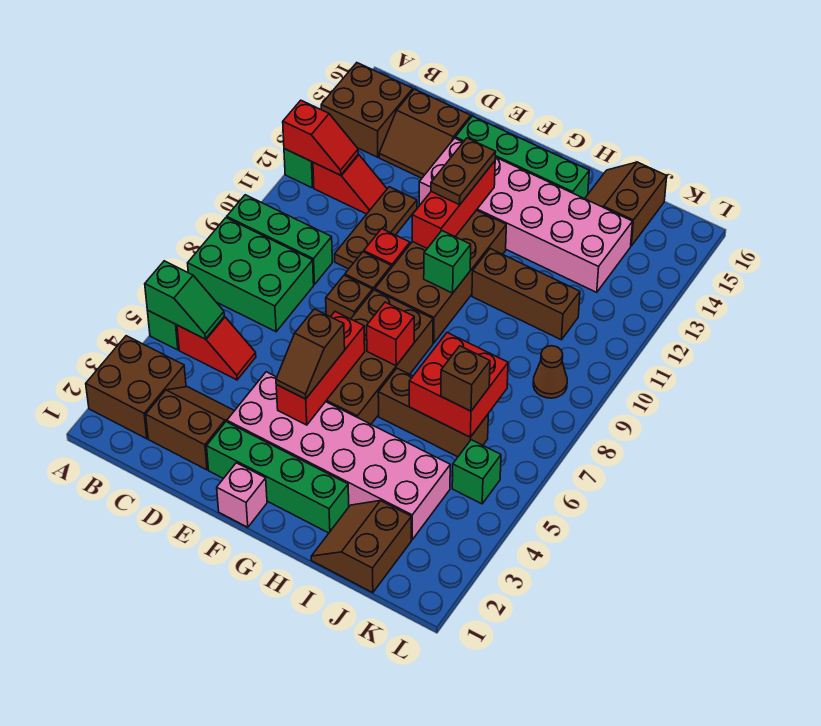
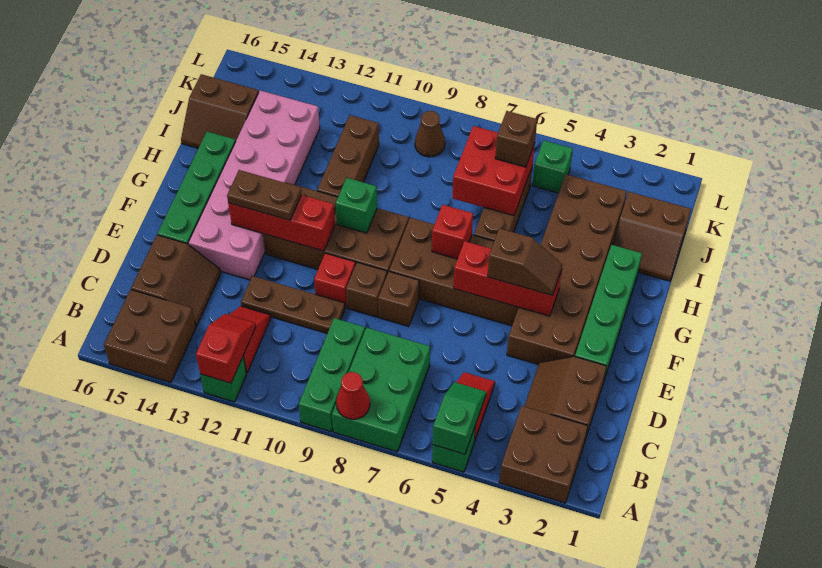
none -> red 1x1 cone [336,372,370,419]
pink 2x6 brick [227,372,450,540] -> brown 2x6 brick [507,174,627,364]
pink 1x1 brick [217,463,267,527] -> none

